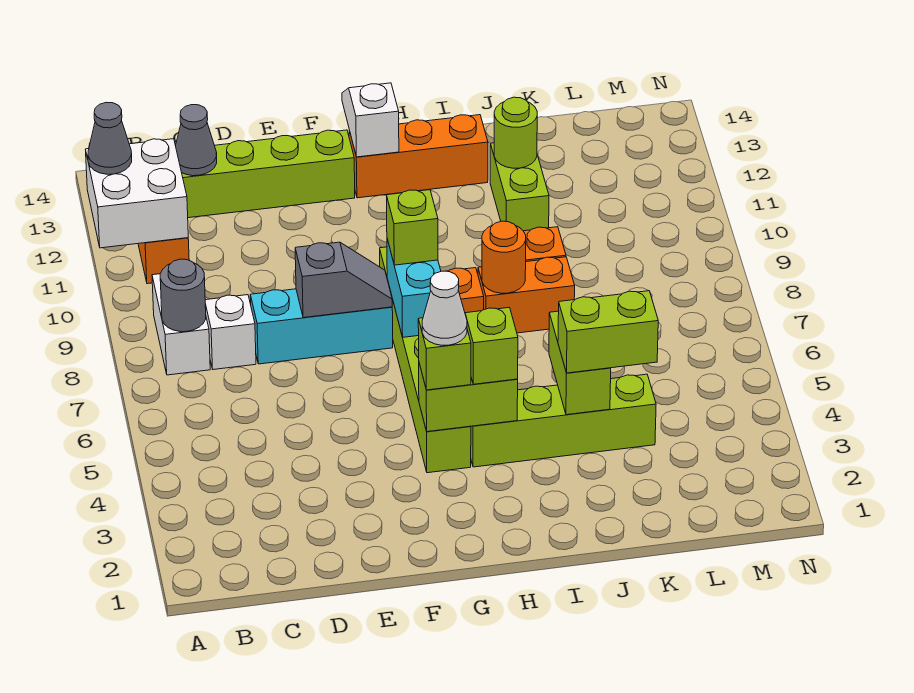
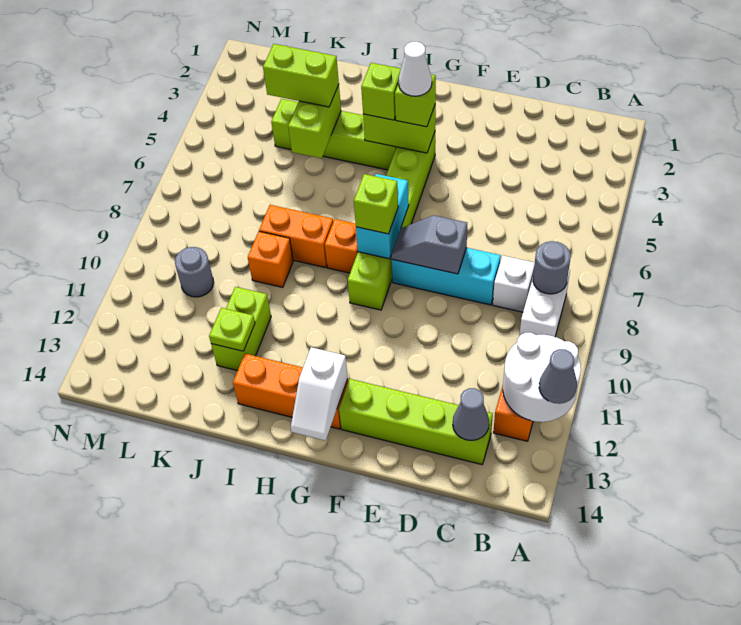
white 2x2 brick [86,139,188,248] -> white 2x2 round brick [503,333,581,422]
orange 1x1 round brick [482,221,526,293] -> none
lime 1x1 round brick [494,97,537,168] -> lime 1x1 plate [209,308,255,351]
none -> grey 1x1 round brick [175,247,214,297]

